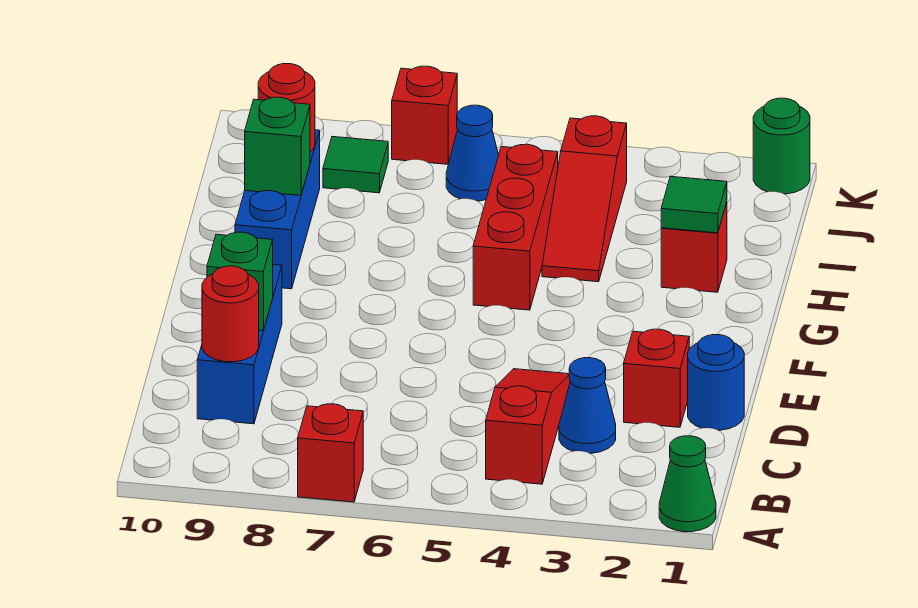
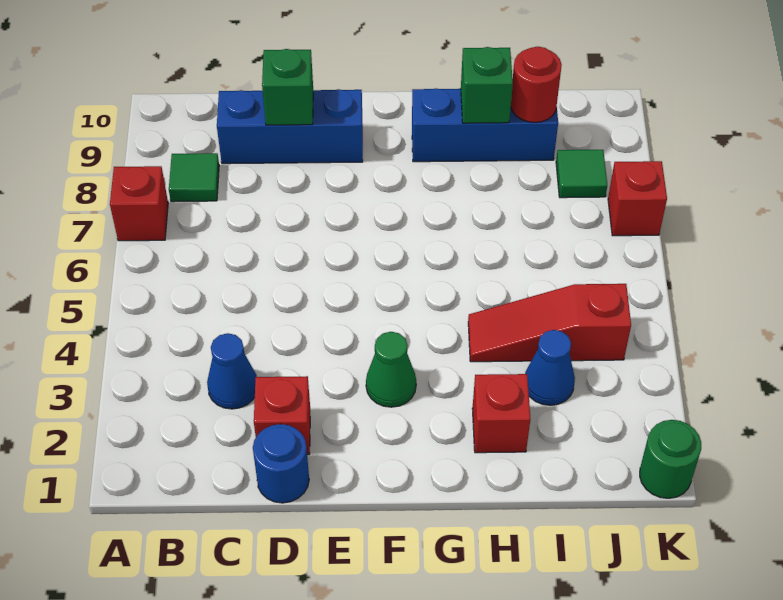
green 1x1 cone [659,436,716,532] -> green 1x1 cone moved to [366,332,416,407]
red 1x3 slope [486,369,570,484] -> none
red 1x1 round brick [202,266,259,362] -> none
red 1x3 brick [473,144,558,310] -> none
green 1x1 tile [661,176,727,233] -> green 1x1 tile moved to [169,153,219,202]
blue 1x1 cone [446,105,499,201] -> blue 1x1 cone moved to [525,330,575,405]

